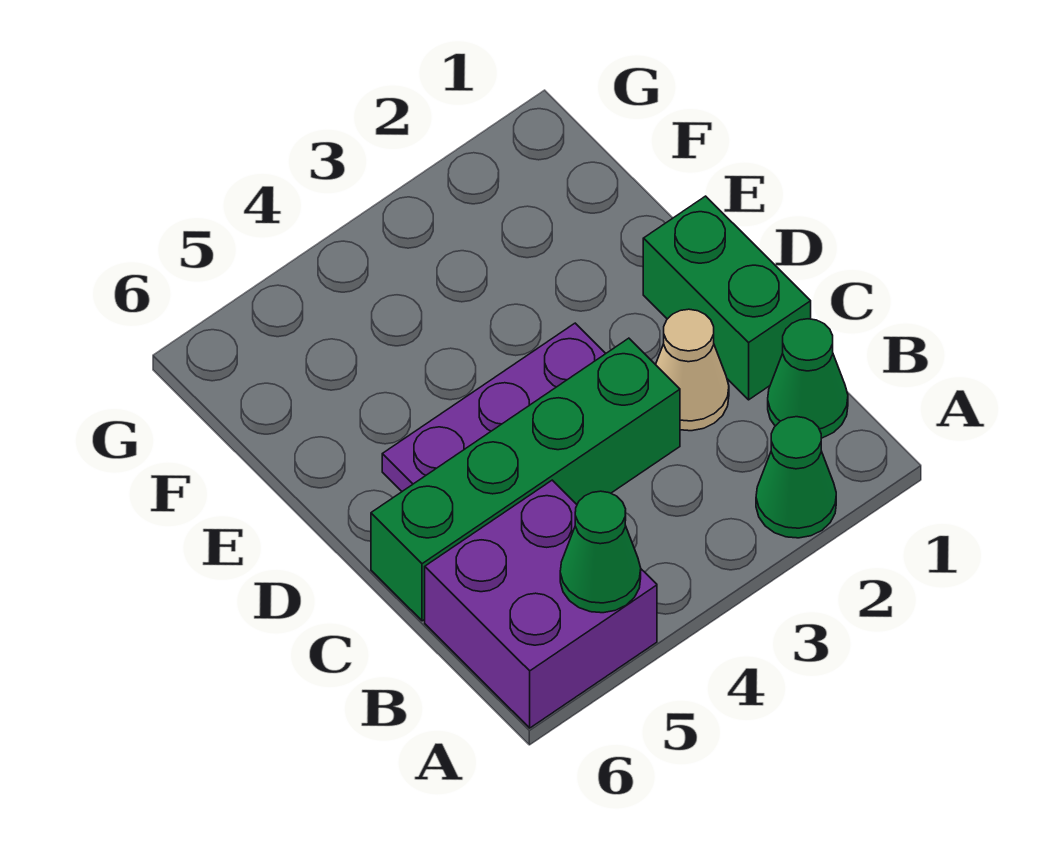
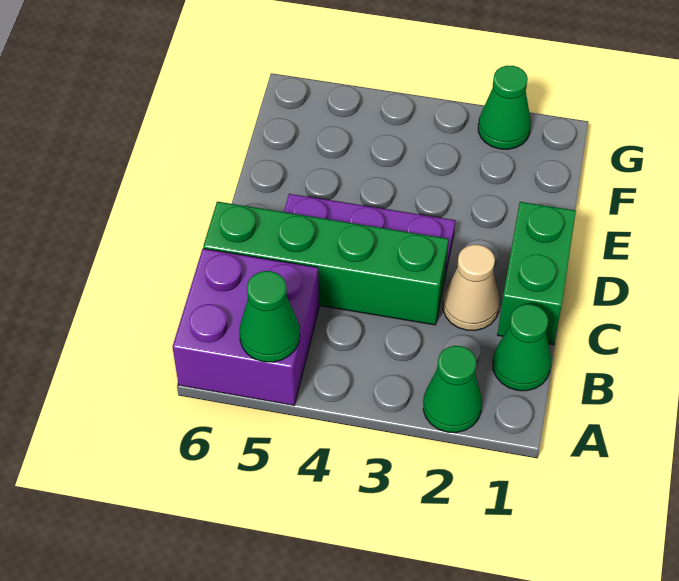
none -> green 1x1 cone [478,66,531,149]

